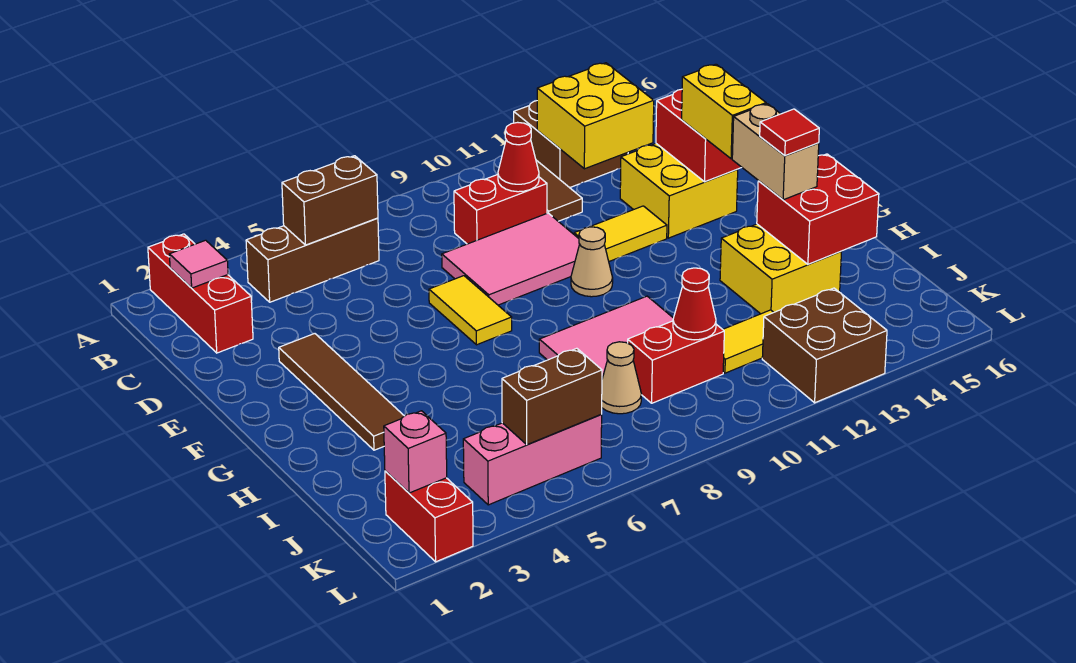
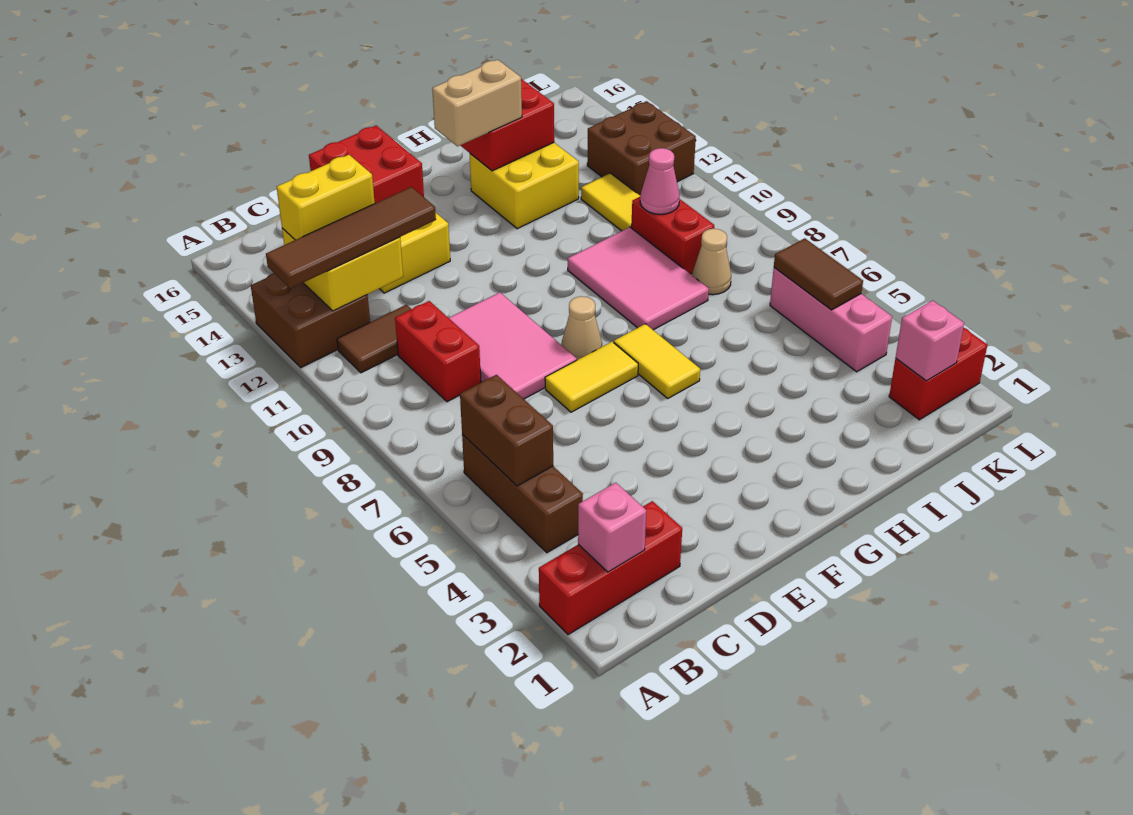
pink 1x1 tile [169,240,228,288] -> pink 1x1 brick [578,483,646,572]
red 1x1 cone [498,122,539,192] -> none
brown 1x4 tile [279,334,404,450] -> brown 1x4 tile moved to [266,187,436,288]
yellow 1x2 tile [574,206,667,261] -> yellow 1x2 tile moved to [614,324,700,398]
yellow 1x2 brick [682,64,766,159] -> yellow 1x2 brick moved to [277,154,375,240]
tan 1x1 cone [571,227,613,297] -> tan 1x1 cone moved to [561,296,602,360]
red 1x1 tile [760,109,819,156] -> none
red 1x1 cone [673,268,716,340] -> pink 1x1 cone [640,148,680,214]
brown 1x2 brick [502,348,602,445] -> brown 1x2 tile [774,238,863,310]

